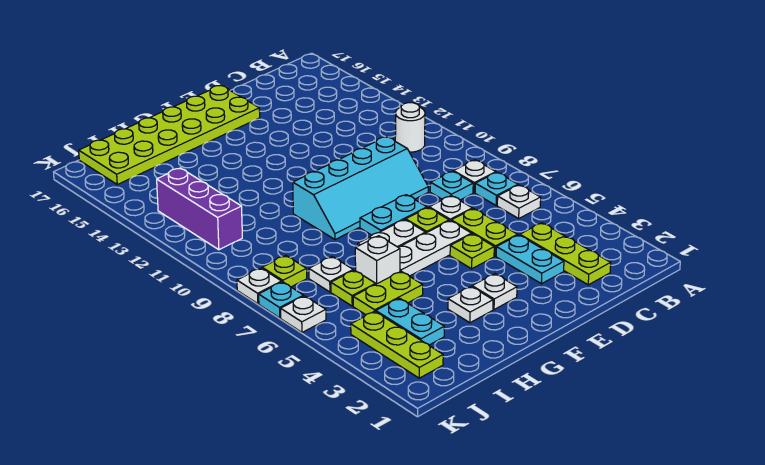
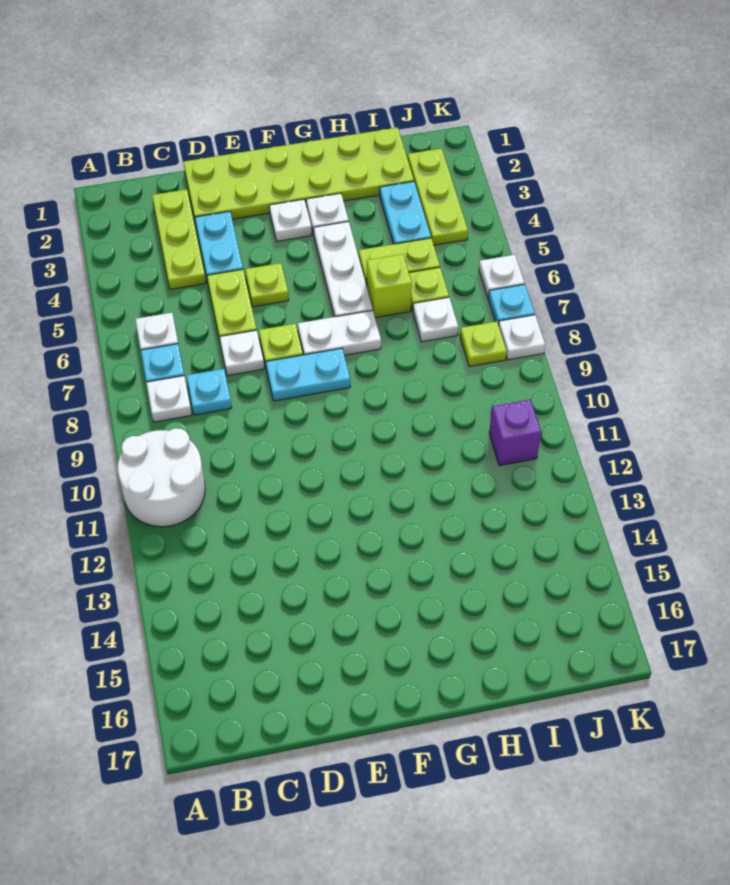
white 1x1 round brick [395,103,425,152] -> white 2x2 round brick [118,428,205,527]
cyan 2x4 slope [293,137,428,240] -> none
white 1x3 plate [398,221,472,276] -> white 1x3 plate turned to [314,222,373,317]
lime 2x6 plate [79,85,260,184] -> lime 2x6 plate moved to [183,127,414,224]
white 1x1 brick [355,236,400,284] -> lime 1x1 brick [366,254,412,318]
purple 1x3 brick [157,168,242,250] -> purple 1x1 brick [489,399,541,466]

